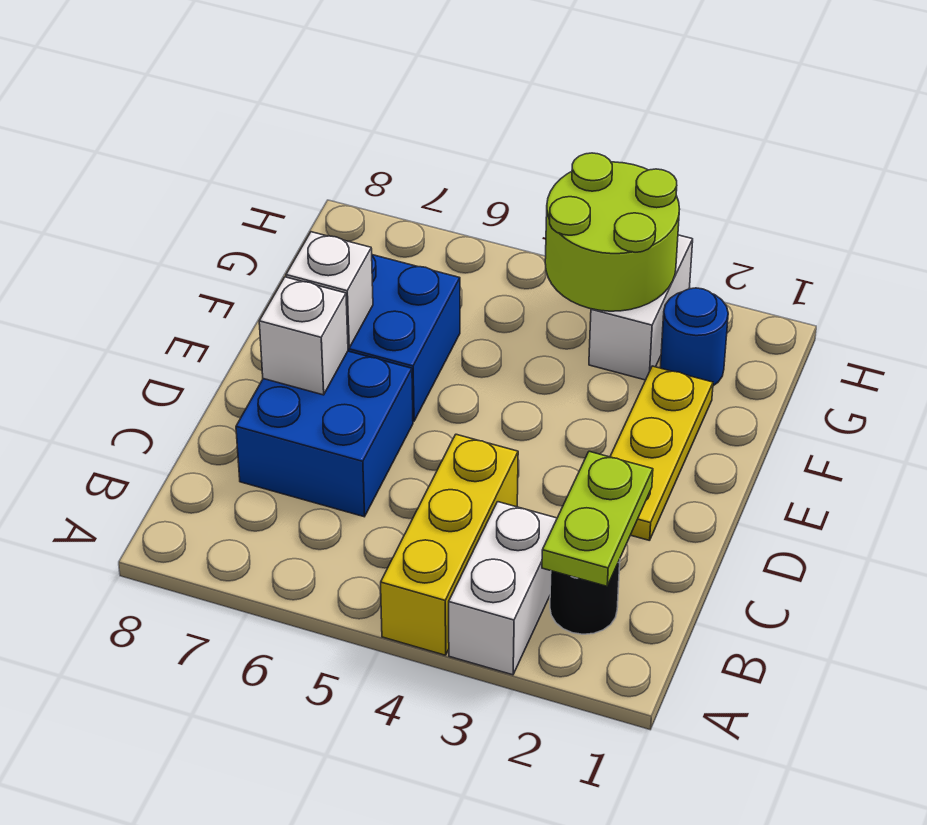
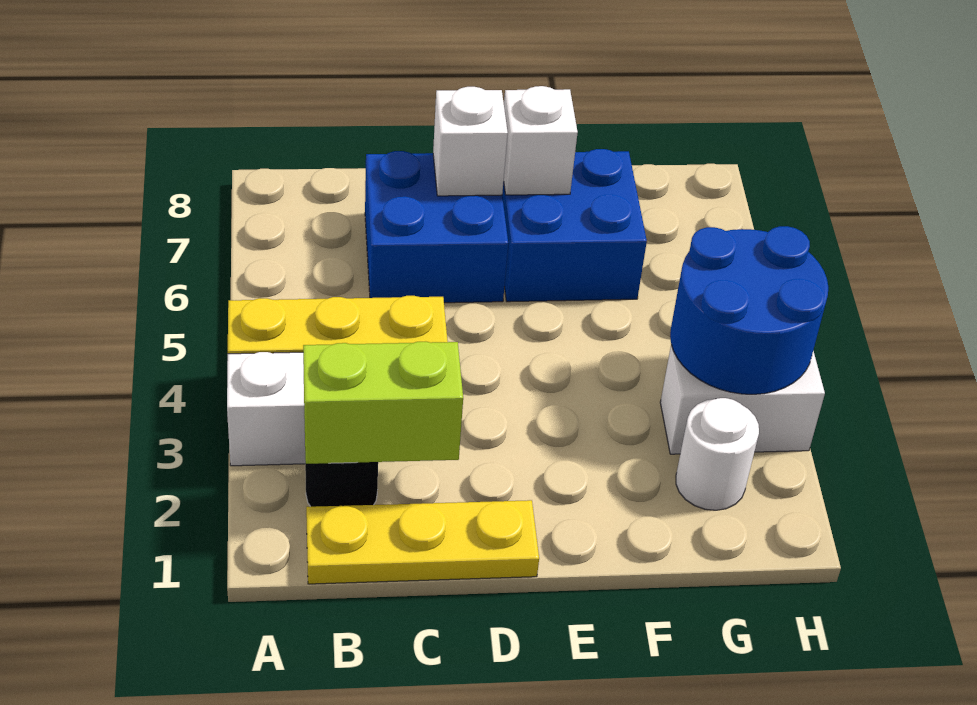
lime 1x2 plate [542,451,653,586] -> lime 1x2 brick [303,342,463,464]
yellow 1x3 plate [610,366,713,541] -> yellow 1x3 plate moved to [306,500,539,584]
blue 1x1 round brick [660,288,728,386] -> white 1x1 round brick [676,398,759,510]
lime 2x2 round brick [545,153,680,311] -> blue 2x2 round brick [670,226,828,394]

